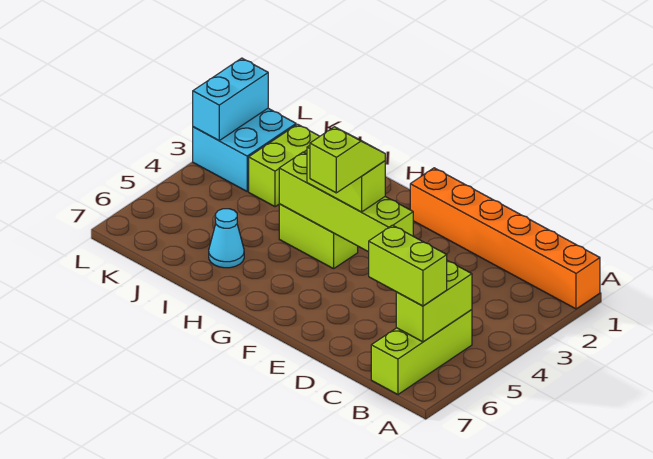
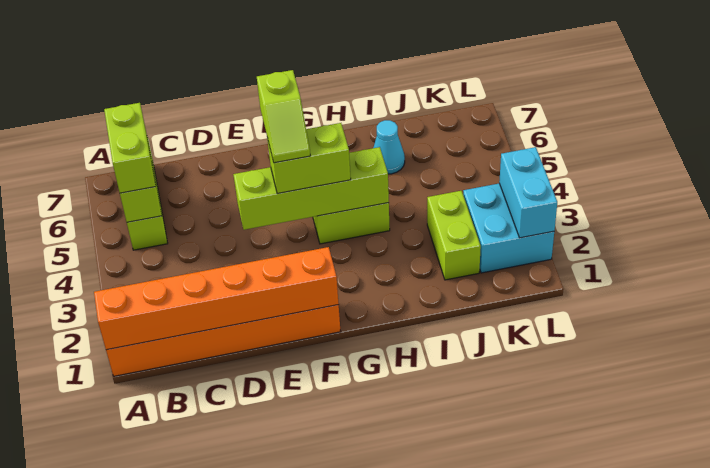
none -> orange 1x6 brick [94,247,339,350]
lime 1x2 brick [369,225,447,306] -> lime 1x2 brick turned to [104,103,156,193]

